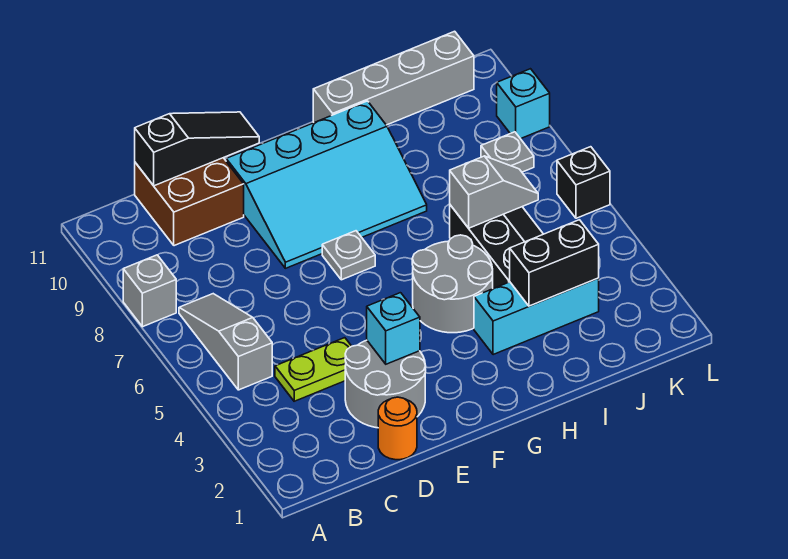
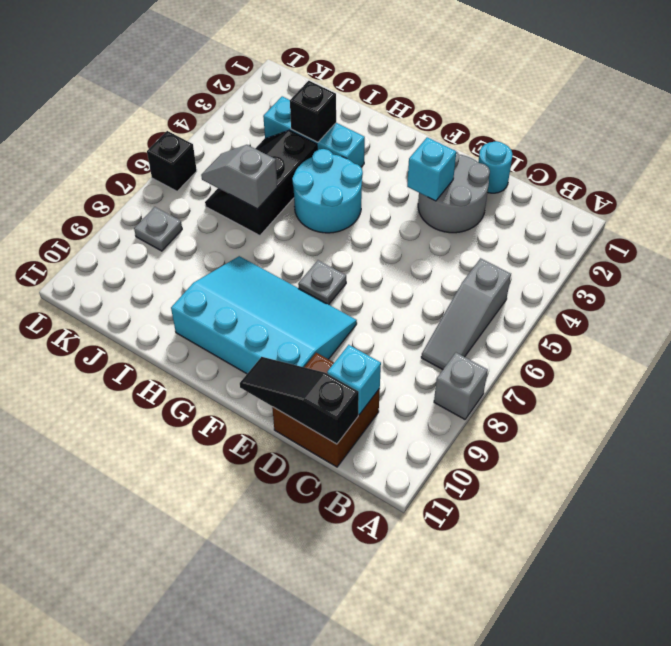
lime 1x2 plate [275,338,351,401] -> none
orange 1x1 round brick [378,397,417,460] -> cyan 1x1 round brick [478,141,512,193]
grey 2x2 round brick [412,235,493,333] -> cyan 2x2 round brick [292,149,363,233]
grey 1x4 brick [313,31,474,125] -> none
black 1x2 brick [510,220,599,306] -> black 1x1 brick [290,81,336,142]
cyan 1x1 brick [497,69,550,139] -> cyan 1x1 brick moved to [327,345,381,415]

